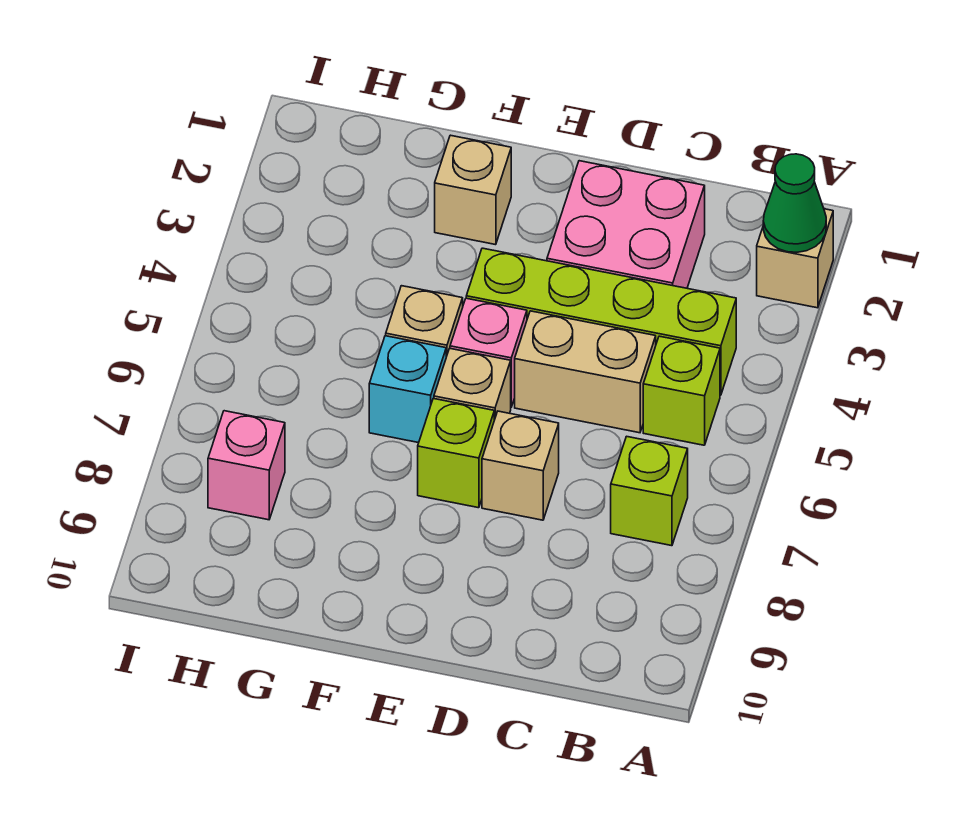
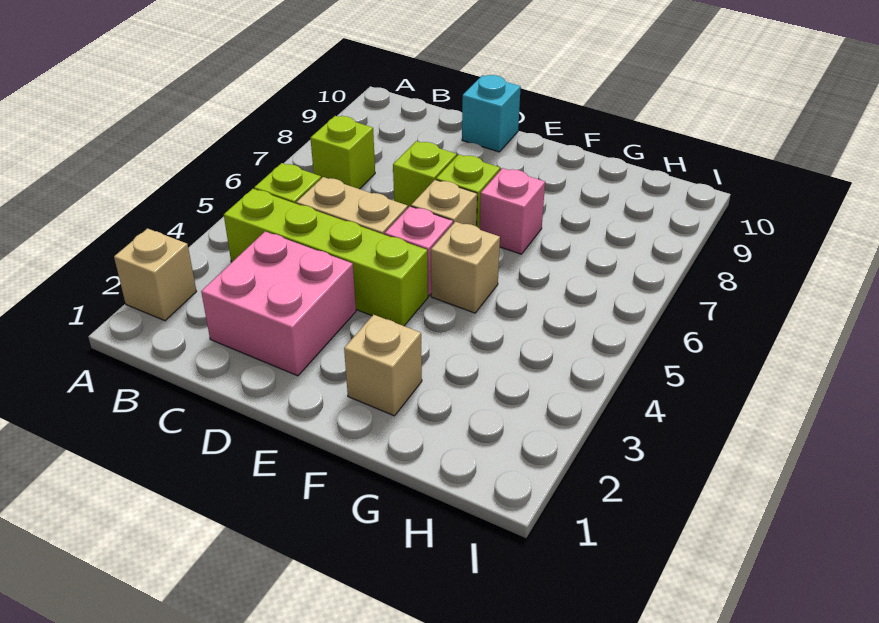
green 1x1 cone [763,154,826,252] -> none
tan 1x1 brick [482,411,559,520] -> lime 1x1 brick [393,141,457,208]
cyan 1x1 brick [369,336,446,443] -> cyan 1x1 brick moved to [462,75,521,152]
pink 1x1 brick [208,411,285,520] -> pink 1x1 brick moved to [480,168,545,254]

